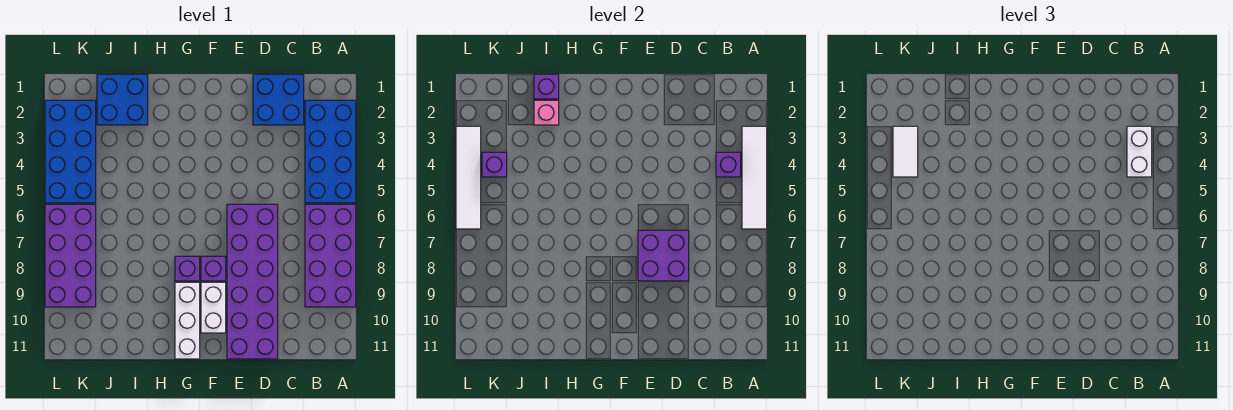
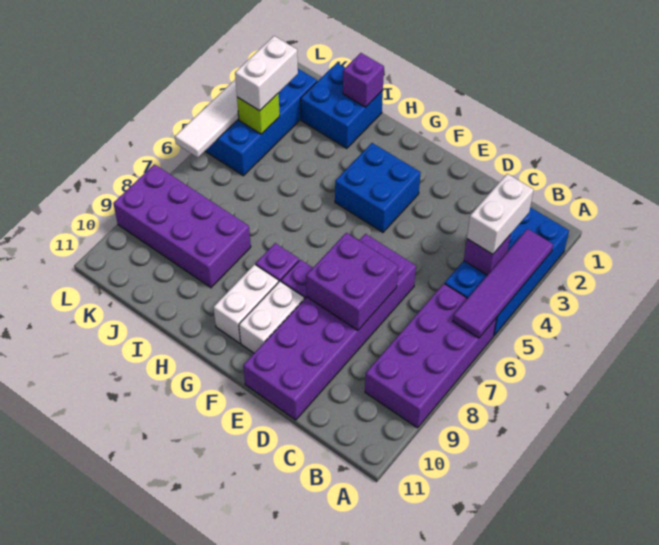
white 1x4 tile [742,126,767,229] -> purple 1x4 tile [453,229,553,338]
blue 2x2 brick [253,74,304,125] -> blue 2x2 brick moved to [335,143,421,232]
white 1x3 brick [175,282,200,359] -> white 1x2 brick [213,264,279,343]
pink 1x1 brick [534,100,559,125] -> none
white 1x2 tile [893,126,918,177] -> white 1x2 brick [235,36,298,111]
purple 1x1 brick [482,152,507,177] -> lime 1x1 brick [237,93,280,134]
purple 2x4 brick [45,204,96,307] -> purple 2x4 brick turned to [113,164,251,288]

